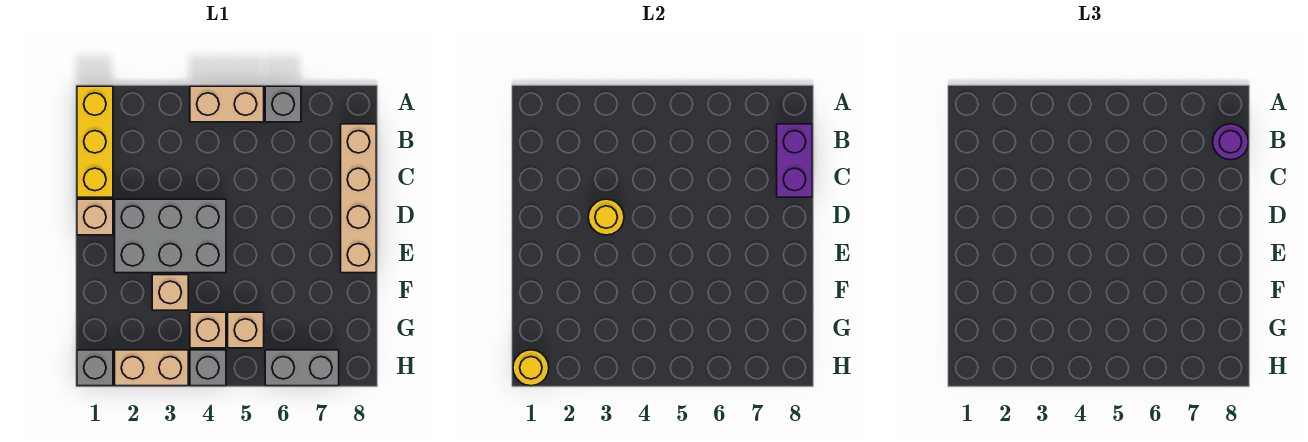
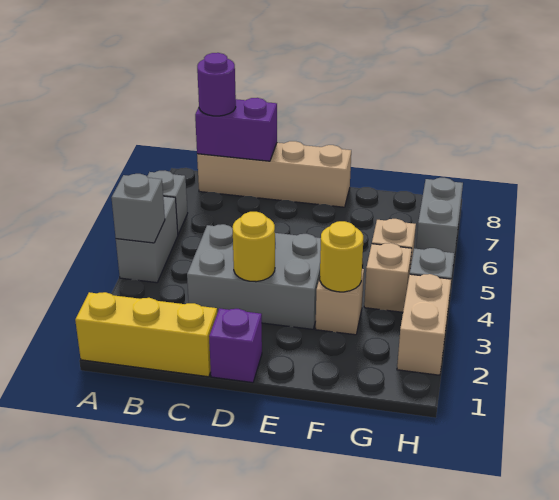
tan 1x2 brick [190,86,264,122] -> grey 1x2 brick [116,196,178,283]
tan 1x1 brick [77,199,113,235] -> purple 1x1 brick [209,308,262,383]
grey 2x3 brick [115,199,226,273] -> grey 2x3 brick turned to [187,224,321,329]
grey 1x1 brick [77,350,113,386] -> grey 1x1 brick moved to [111,174,165,243]
yellow 1x1 round brick [513,350,549,386] -> yellow 1x1 round brick moved to [320,221,363,292]

